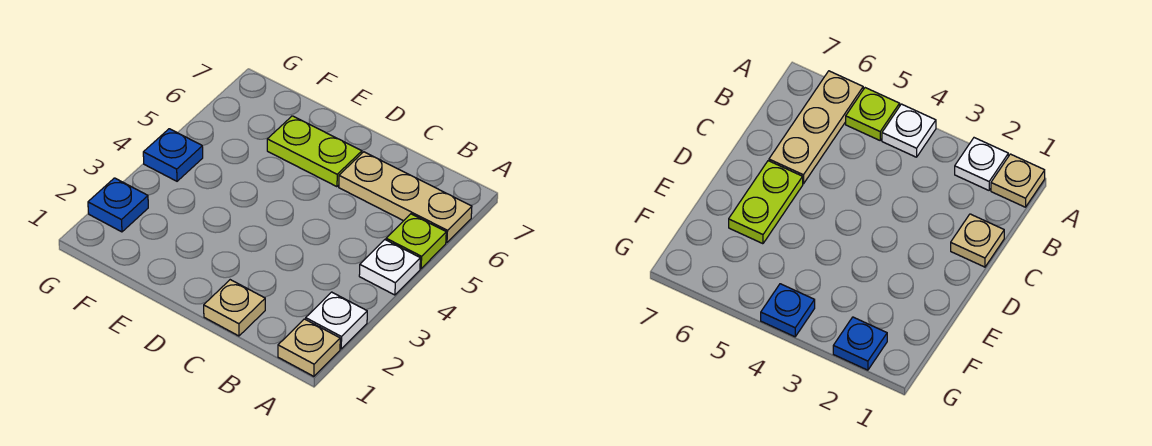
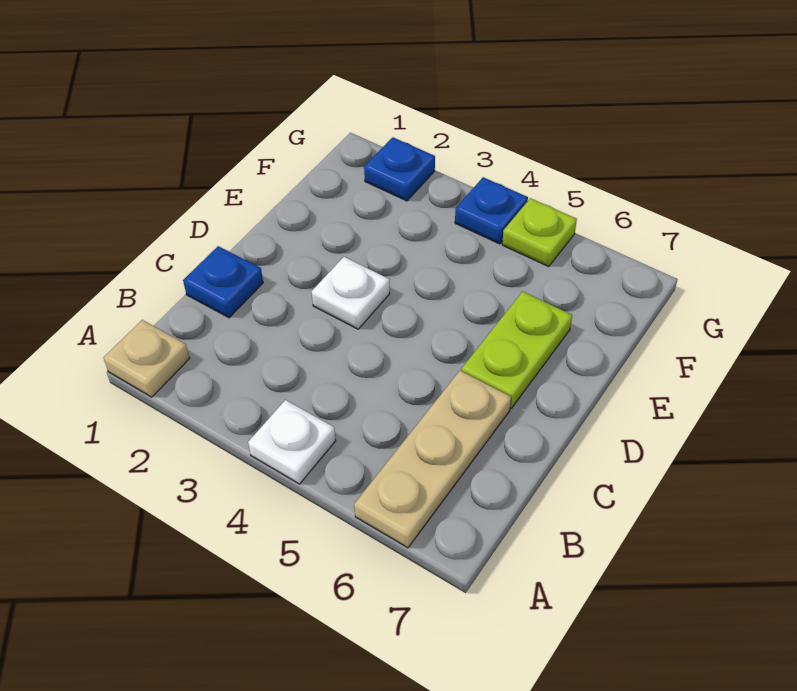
white 1x1 plate [306,292,367,349] -> white 1x1 plate moved to [312,257,390,329]
lime 1x1 plate [386,214,446,269] -> lime 1x1 plate moved to [502,198,577,267]
tan 1x1 plate [204,280,265,336] -> blue 1x1 plate [183,246,263,318]

